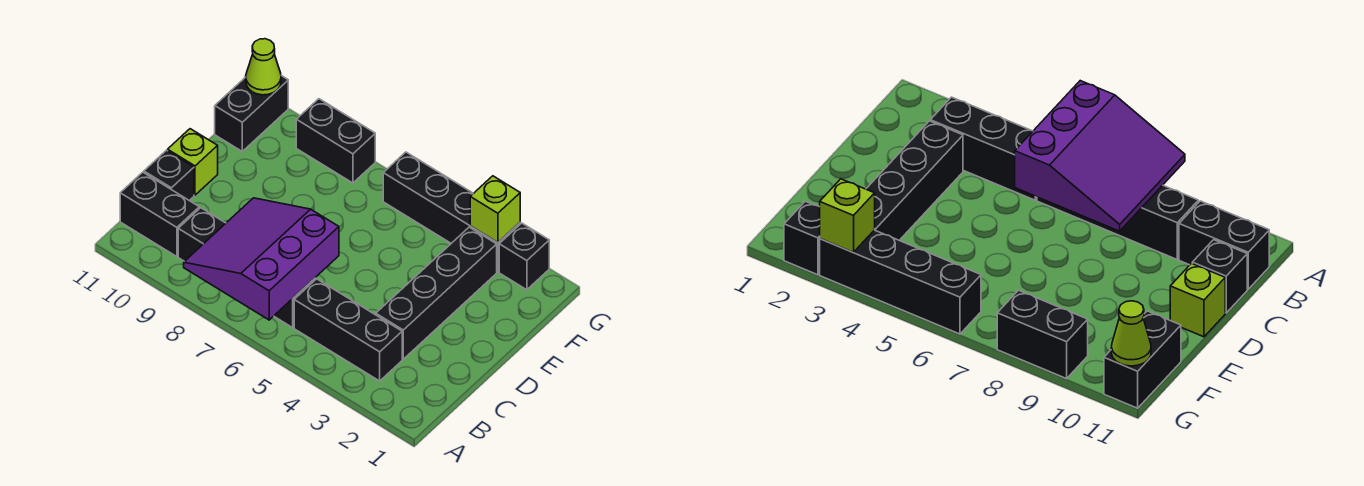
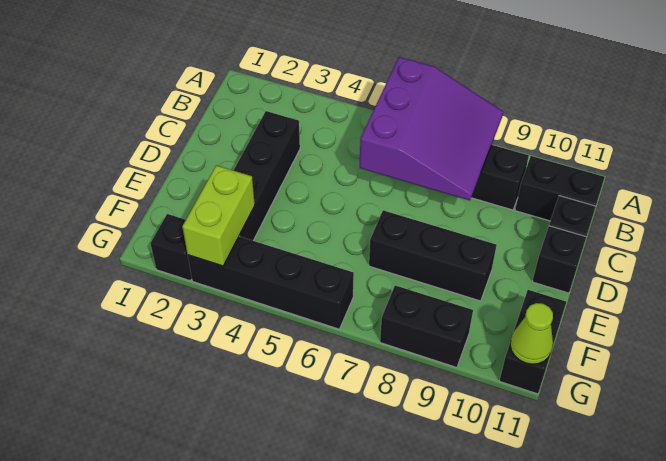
black 1x3 brick [294,279,402,381] -> black 1x3 brick moved to [369,210,497,301]
lime 1x1 brick [168,129,218,195] -> black 1x1 brick [532,226,586,293]
lime 1x1 brick [470,176,520,243] -> lime 1x2 brick [182,165,255,266]

